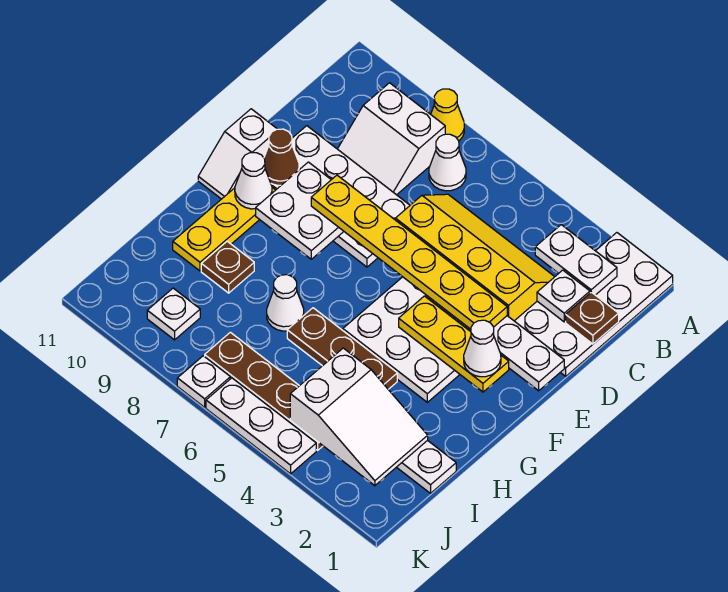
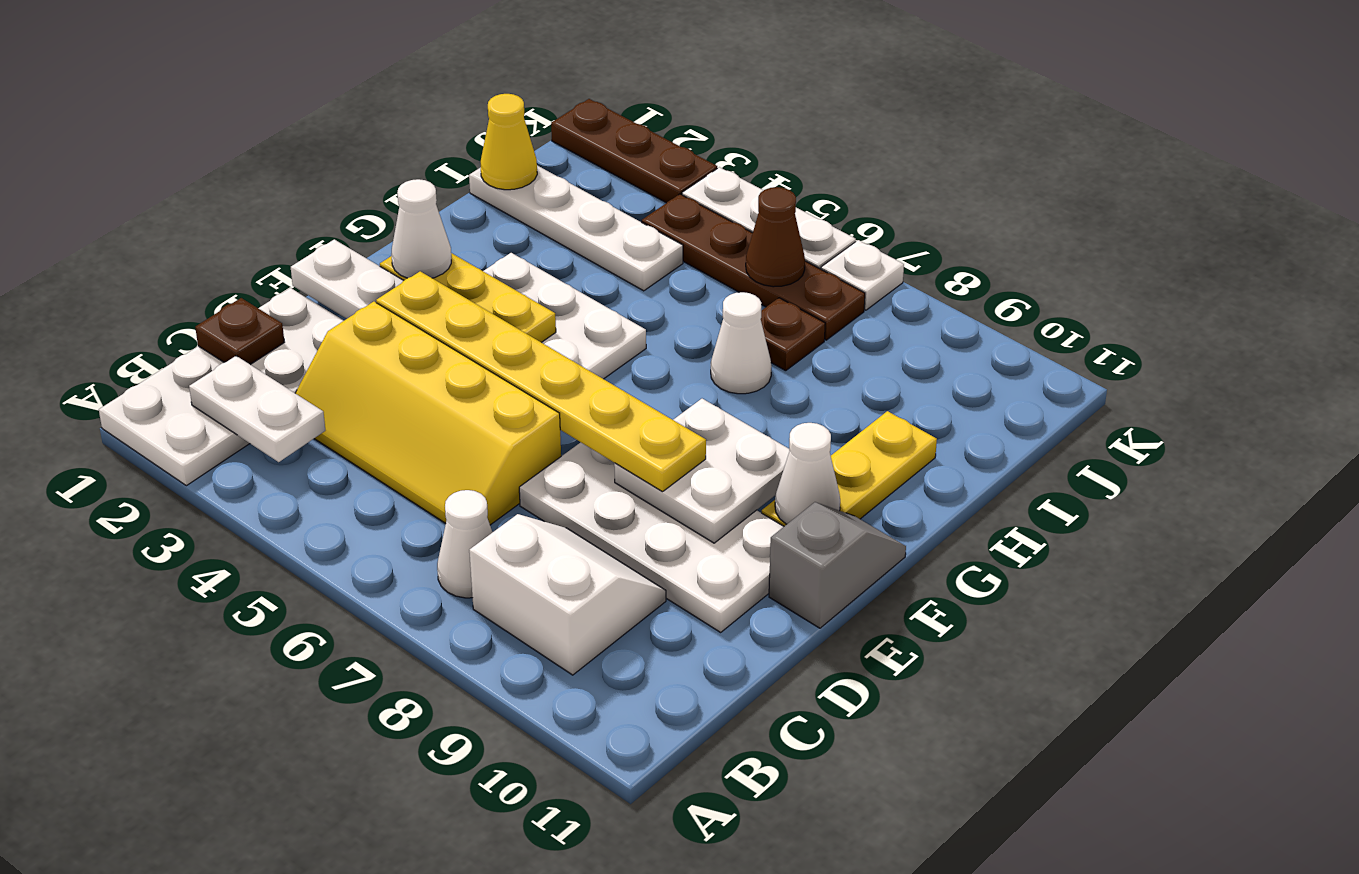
yellow 1x1 cone [431,89,464,141] -> yellow 1x1 cone moved to [480,94,537,190]
white 1x1 plate [537,270,590,322] -> none
brown 1x1 cone [264,129,299,185] -> brown 1x1 cone moved to [746,187,805,287]
white 1x2 slope [198,109,277,199] -> grey 1x2 slope [769,502,906,628]
brown 1x3 plate [287,308,397,389] -> brown 1x3 plate moved to [551,99,717,203]
brown 1x1 plate [201,241,254,293] -> brown 1x1 plate moved to [761,298,825,371]
white 2x3 slope [290,348,428,486] -> none
white 1x1 plate [147,288,200,340] -> none

